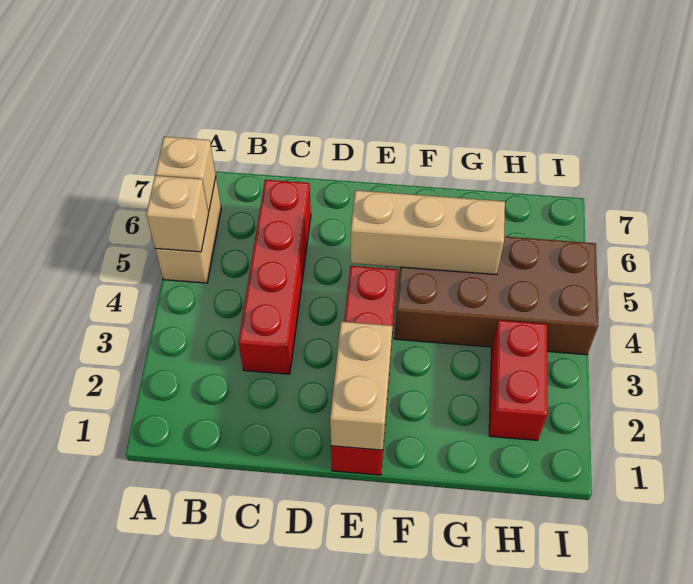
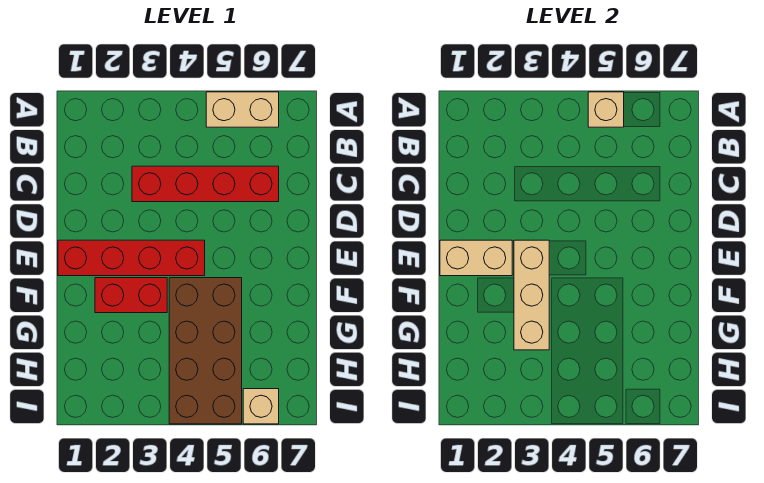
tan 1x1 brick [155,137,216,212] -> tan 1x1 brick moved to [243,389,279,424]
tan 1x3 brick [351,190,505,275] -> tan 1x3 brick moved to [514,240,549,350]
red 1x2 brick [489,320,547,440] -> red 1x2 brick moved to [95,278,167,313]

